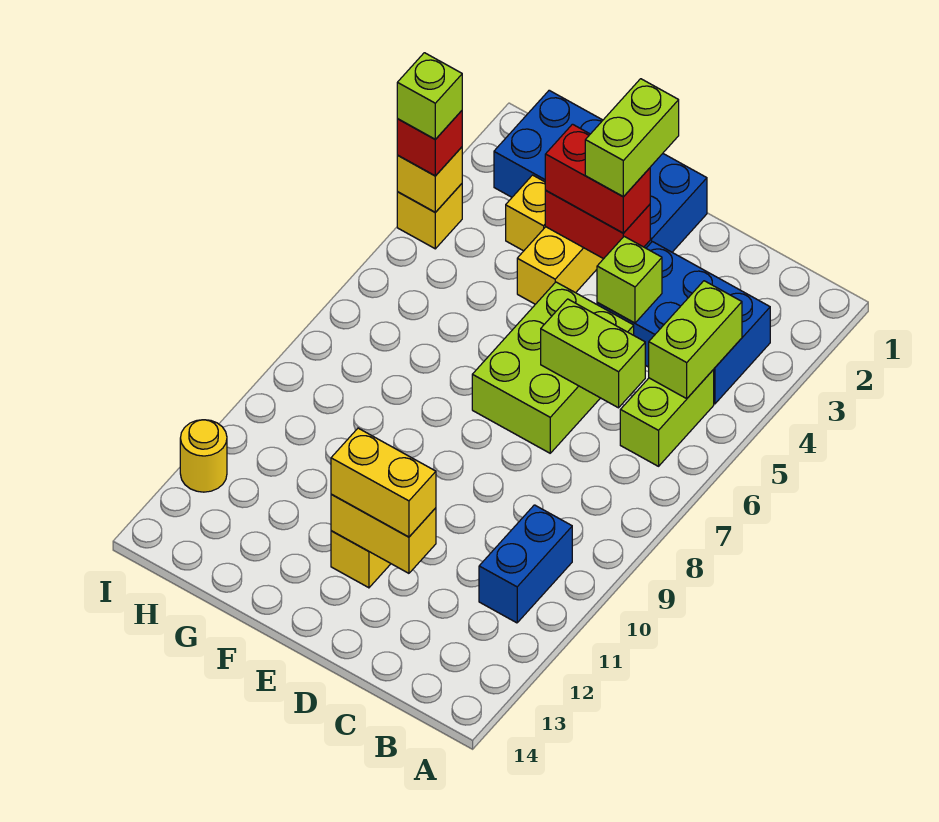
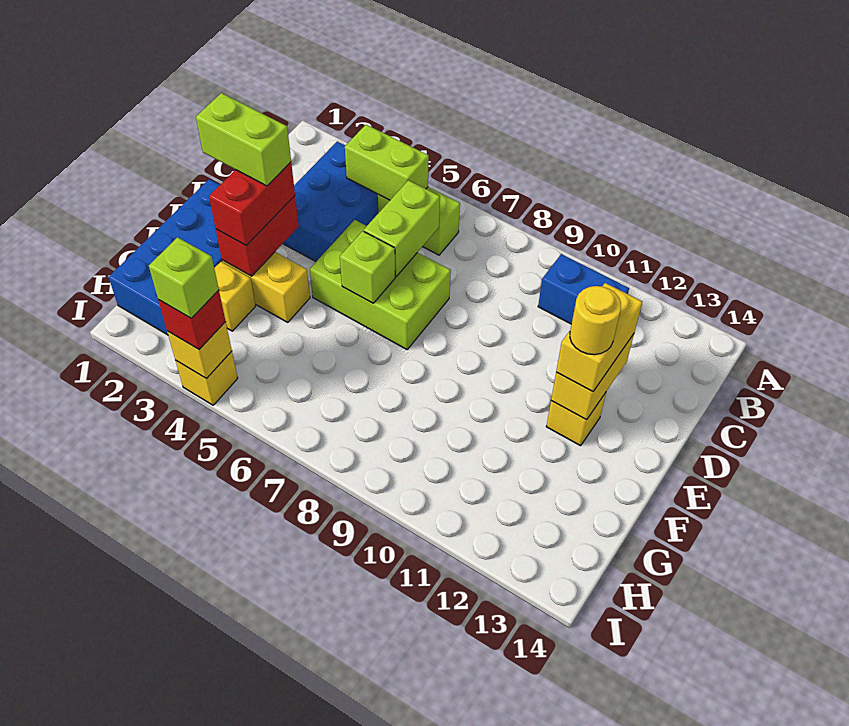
lime 1x1 brick [597,236,662,323] -> lime 1x1 brick moved to [340,231,395,303]
yellow 1x1 round brick [180,420,227,492] -> yellow 1x1 round brick moved to [570,286,621,355]

